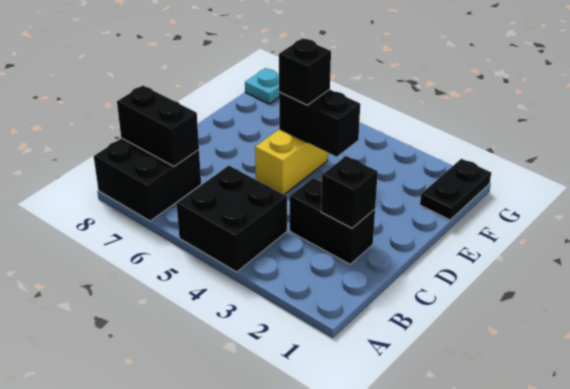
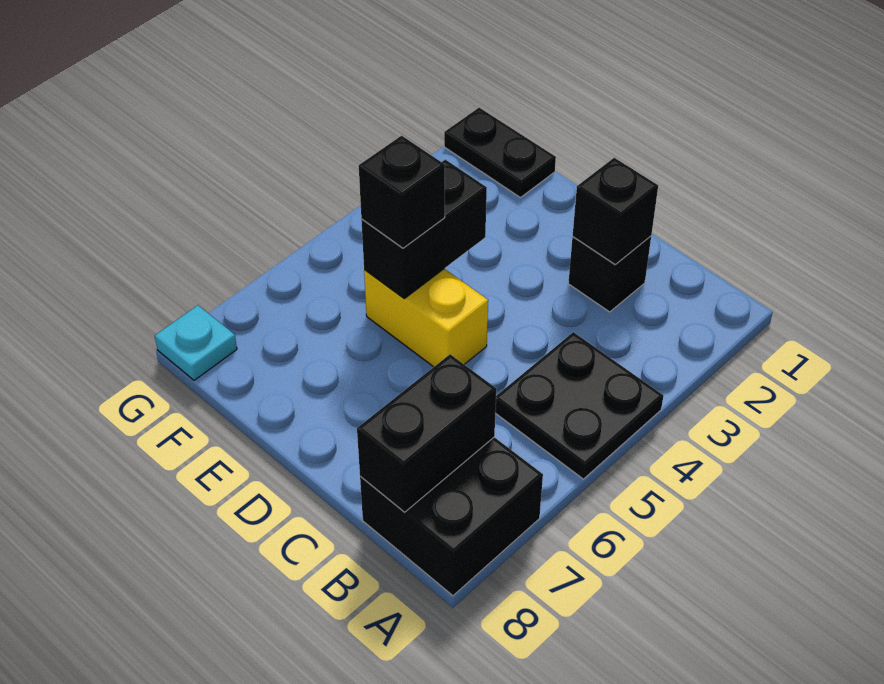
black 2x2 brick [177,166,287,272] -> black 2x2 plate [495,332,663,479]
black 1x2 brick [290,178,375,264] -> black 1x1 brick [568,236,651,312]

